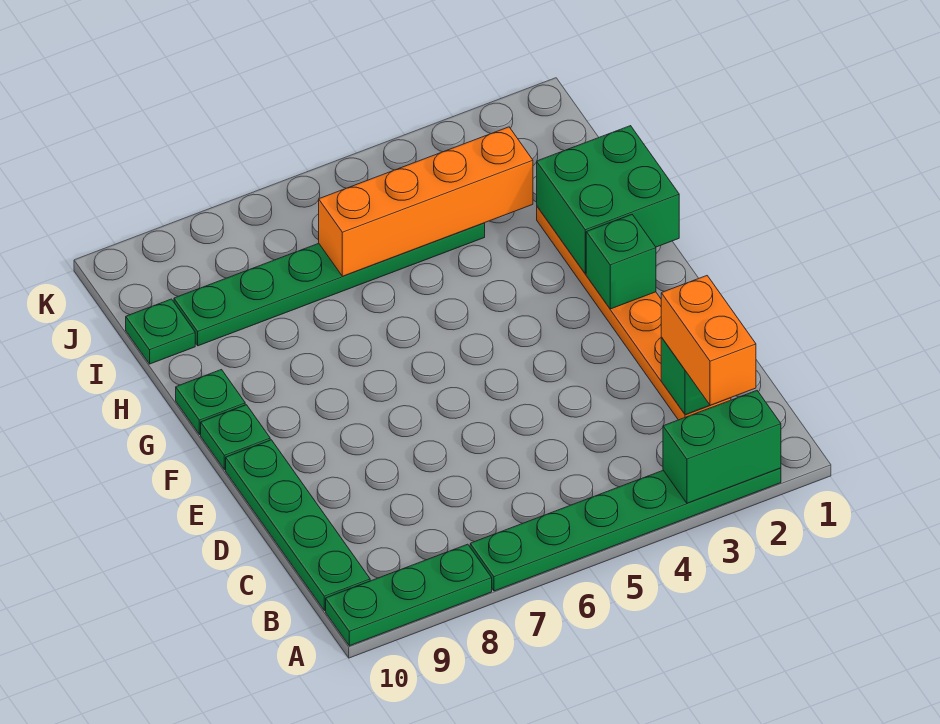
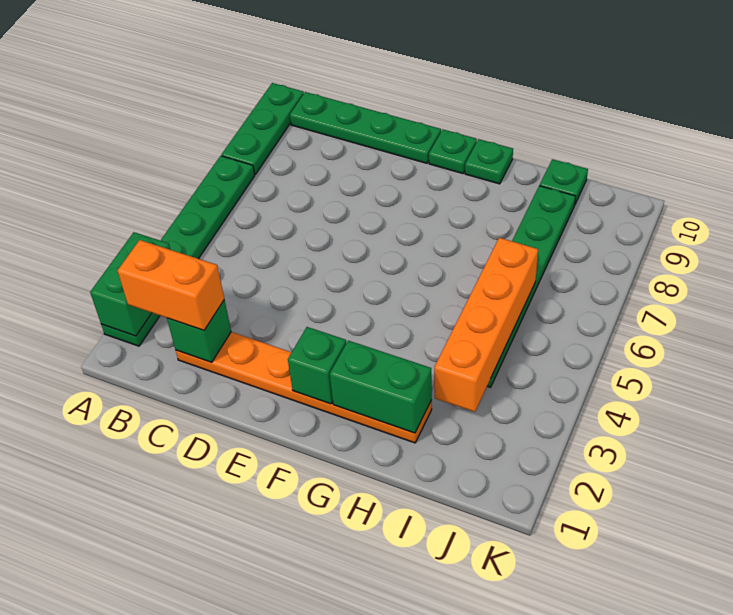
green 2x2 brick [537,126,679,274] -> green 1x2 brick [330,341,432,433]

